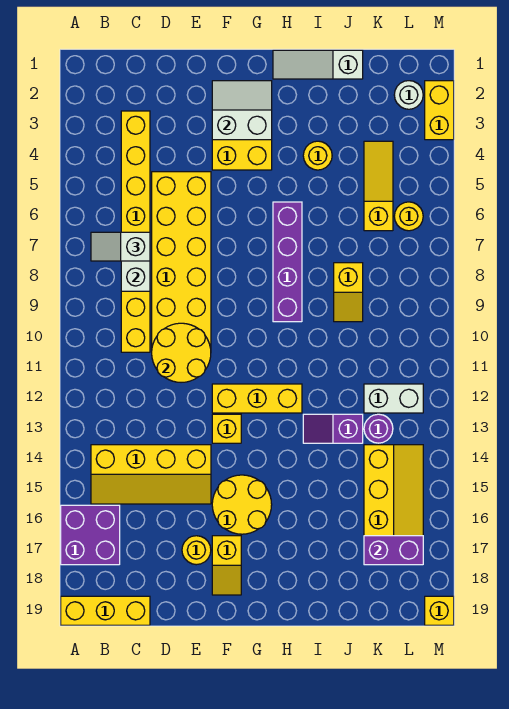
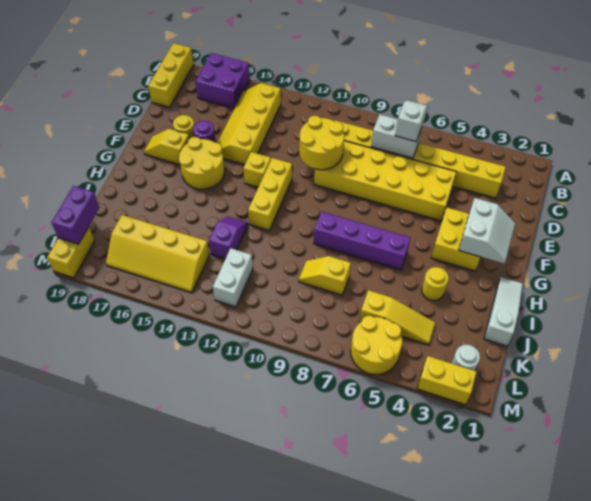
purple 1x1 round brick [364,414,393,443] -> purple 1x1 round brick moved to [193,121,216,143]
purple 1x2 brick [364,536,423,565] -> purple 1x2 brick moved to [51,186,99,244]
yellow 1x1 round brick [394,202,423,231] -> yellow 2x2 round brick [351,316,402,374]
yellow 1x1 brick [425,596,454,625] -> yellow 1x2 brick [47,227,95,278]

